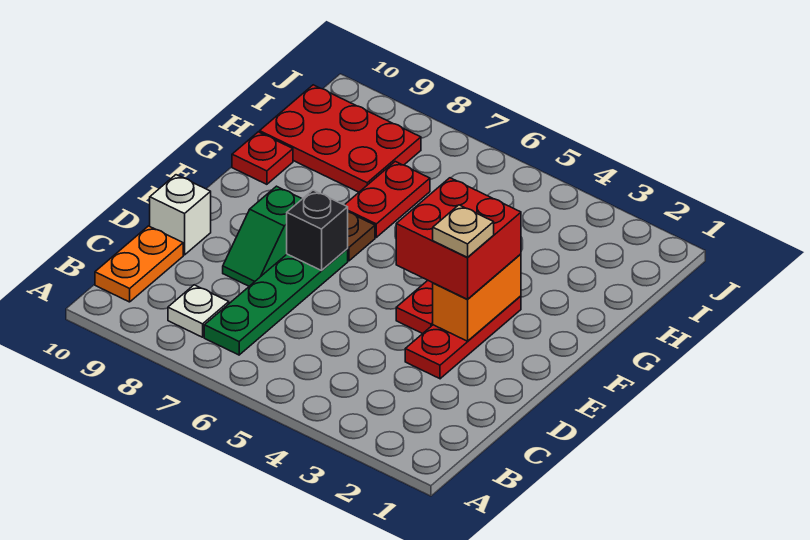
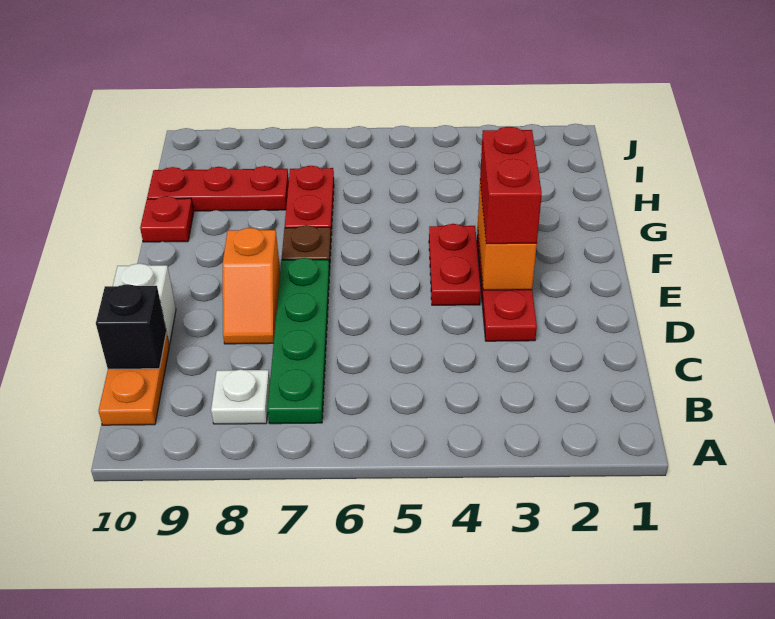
green 1x2 slope [223,186,302,286] -> orange 1x2 slope [223,228,280,344]
red 2x2 brick [396,178,521,299] -> red 1x2 brick [480,126,542,244]
tan 1x1 plate [433,205,494,258] -> none
black 1x1 brick [287,190,348,271] -> black 1x1 brick moved to [96,284,166,369]
red 2x3 plate [260,85,421,192] -> red 1x3 plate [147,166,289,211]

